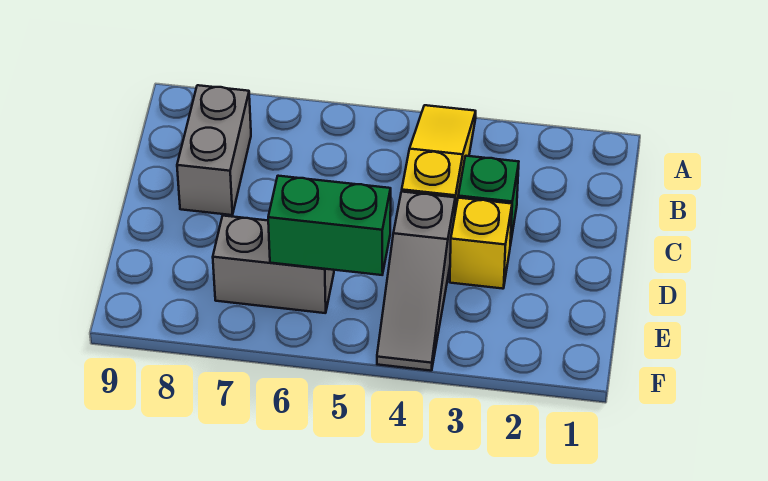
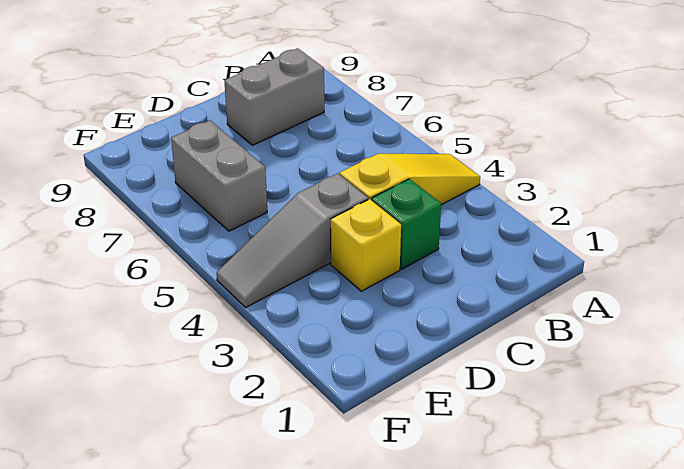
green 1x2 brick [268,176,391,275] -> none

